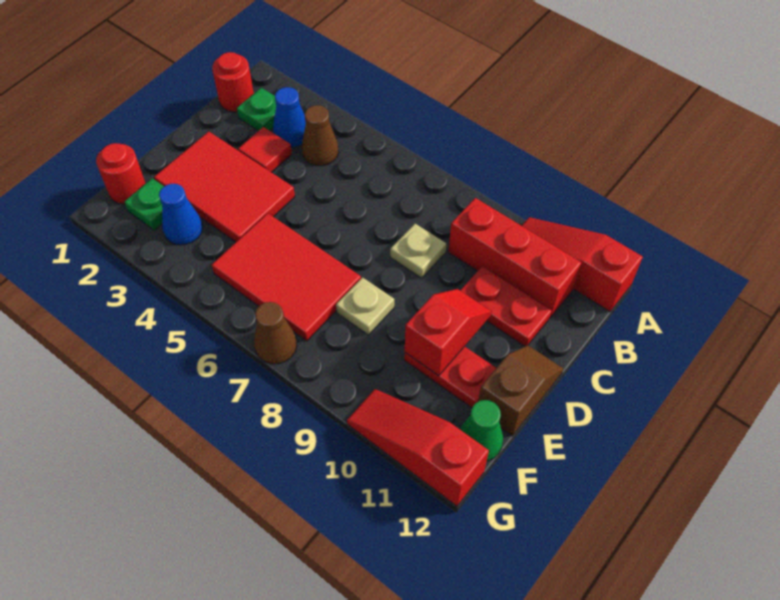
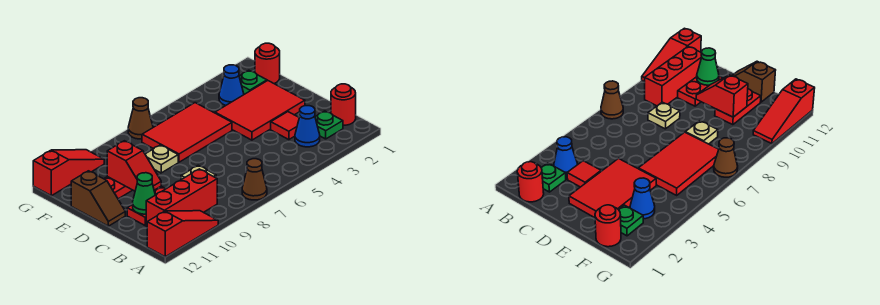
brown 1x1 cone [302,105,338,166] -> brown 1x1 cone moved to [242,159,267,200]
green 1x1 cone [460,400,503,461] -> green 1x1 cone moved to [133,173,155,214]

